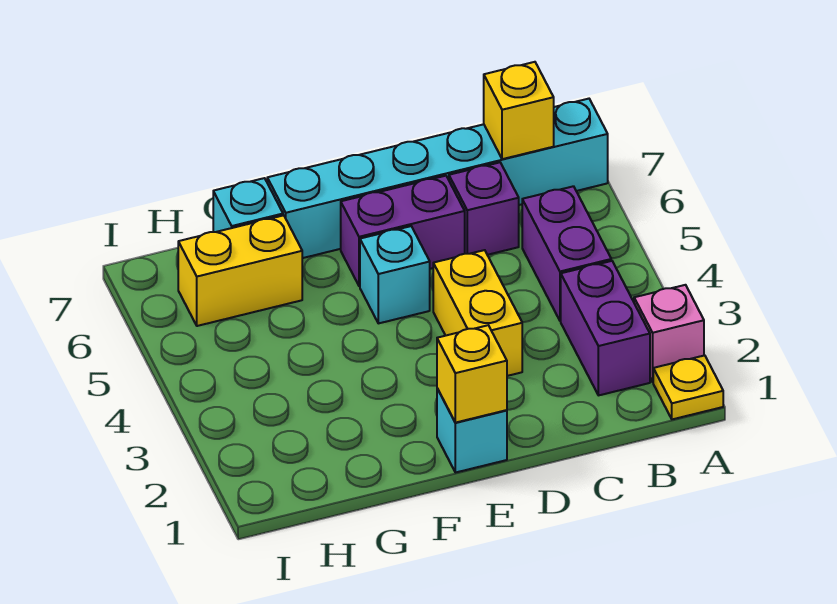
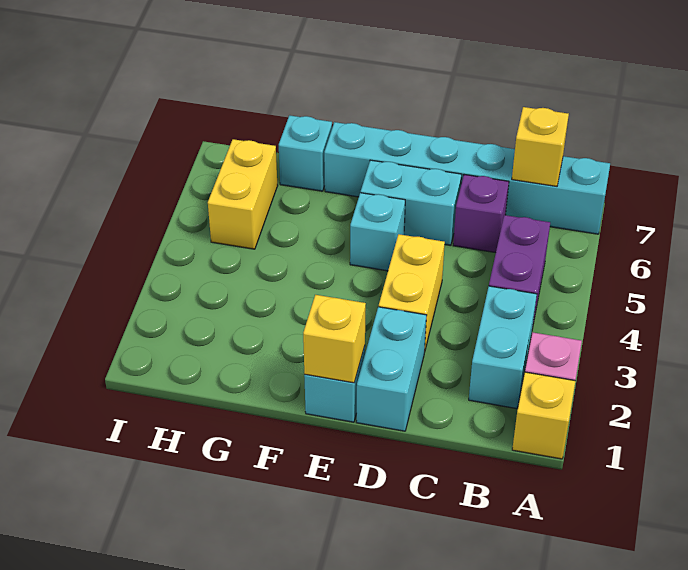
yellow 1x1 plate [653,355,723,419] -> yellow 1x1 brick [512,372,575,459]
purple 1x2 brick [561,261,650,395] -> cyan 1x2 brick [469,286,537,409]
none -> cyan 1x2 brick [356,307,427,431]
purple 1x2 brick [341,176,465,286] -> cyan 1x2 brick [361,160,462,245]
yellow 1x2 brick [178,215,302,326] -> yellow 1x2 brick turned to [208,139,277,249]

